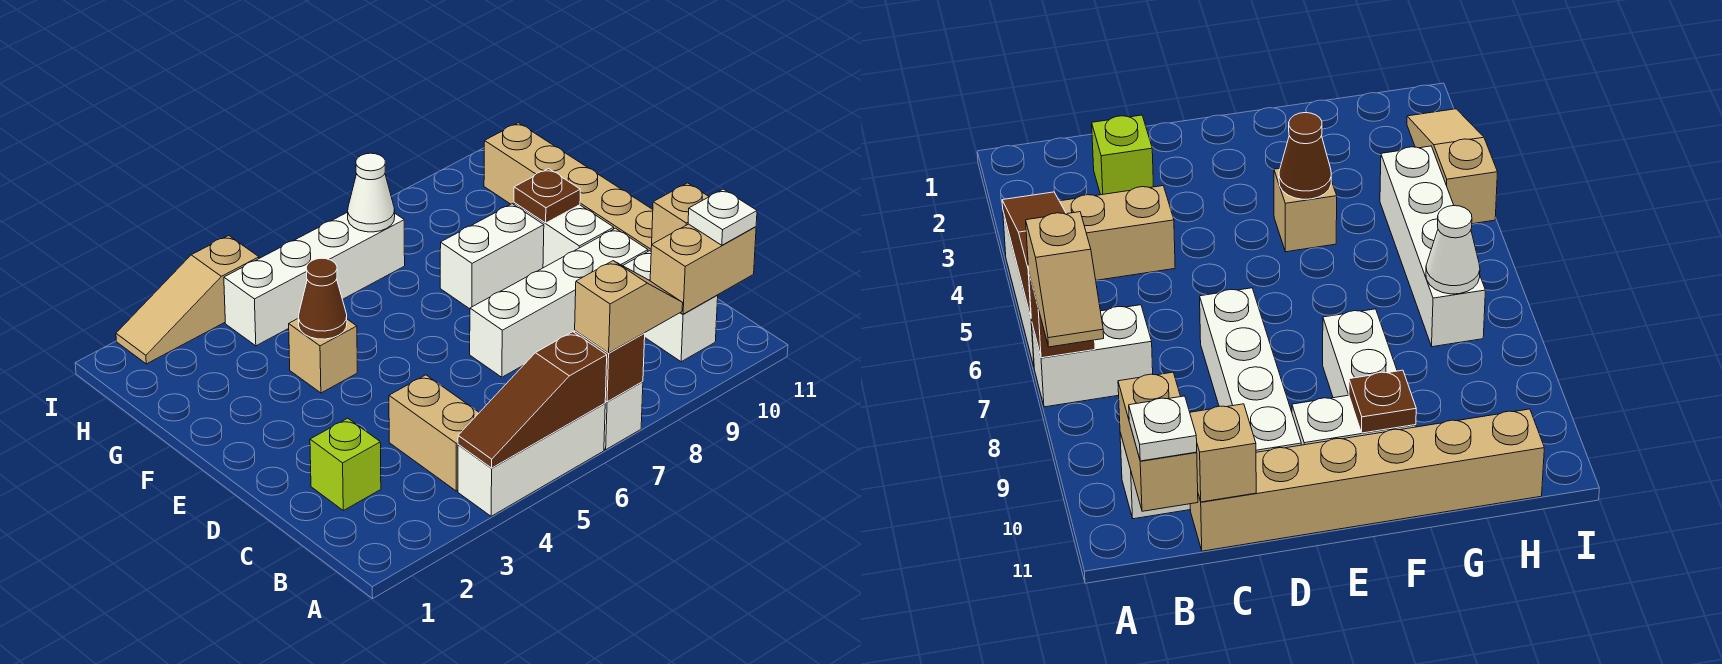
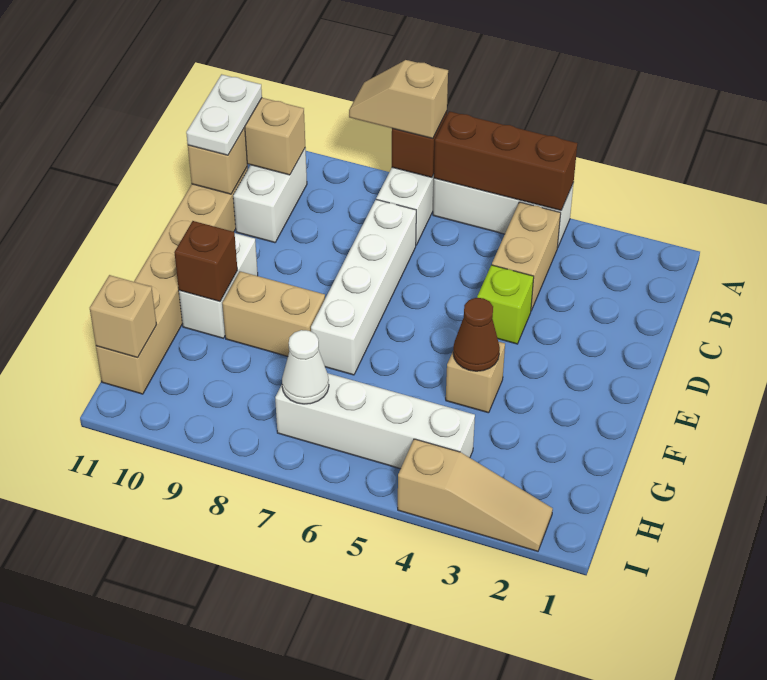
brown 1x3 slope [458,332,607,468] -> brown 1x3 brick [434,111,577,211]
white 1x1 plate [688,189,757,245] -> white 1x2 plate [186,74,262,155]
lime 1x1 brick [310,418,381,511] -> lime 1x1 brick moved to [477,265,534,344]
white 1x4 brick [470,228,648,377] -> white 1x4 brick turned to [311,200,416,375]
white 1x2 brick [440,204,544,309] -> tan 1x2 brick [222,271,325,356]
brown 1x1 plate [514,169,580,223] -> brown 1x1 brick [174,221,237,302]
none -> tan 1x1 brick [90,275,157,357]

